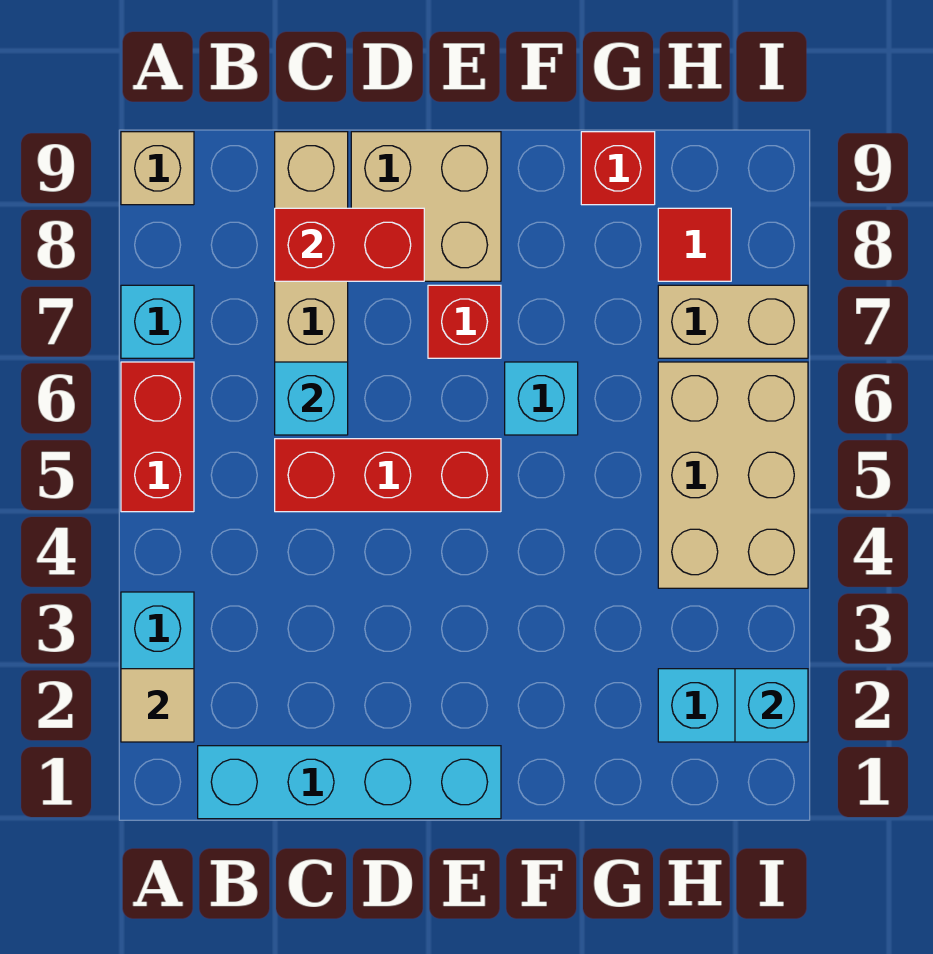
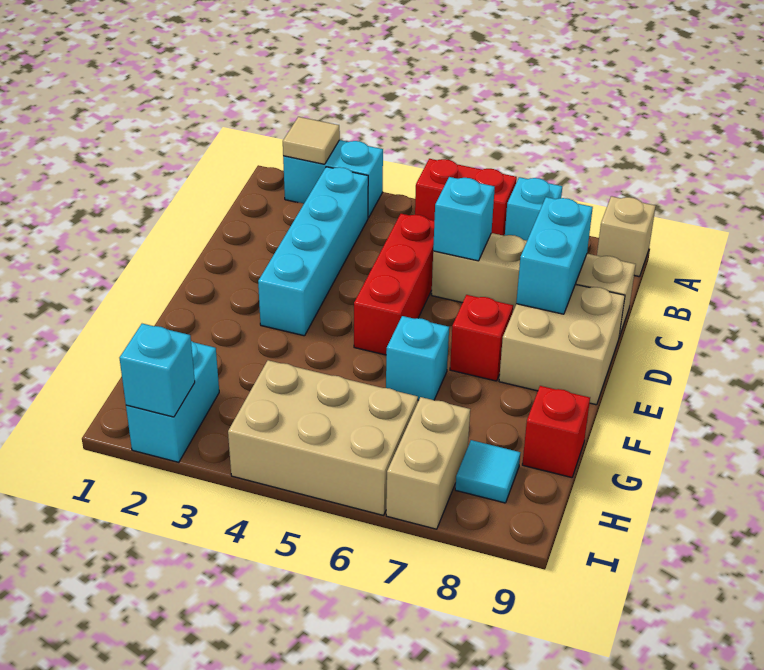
cyan 1x4 brick [198,746,501,819] -> cyan 1x4 brick moved to [258,167,368,336]
red 1x2 brick [275,208,424,281] -> cyan 1x2 brick [516,197,593,314]
red 1x1 tile [658,208,731,281] -> cyan 1x1 tile [455,440,520,503]

